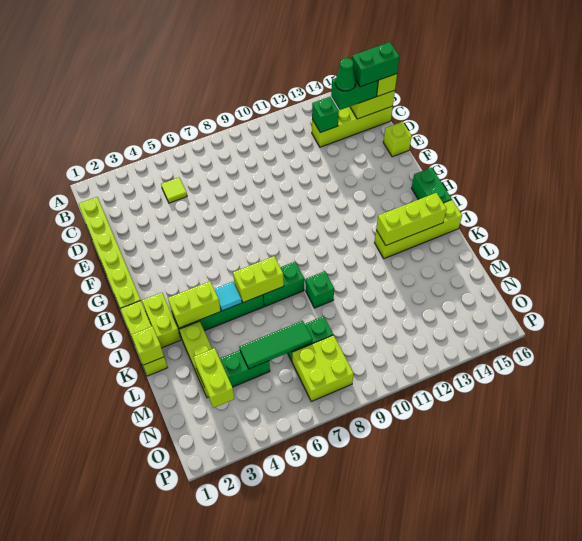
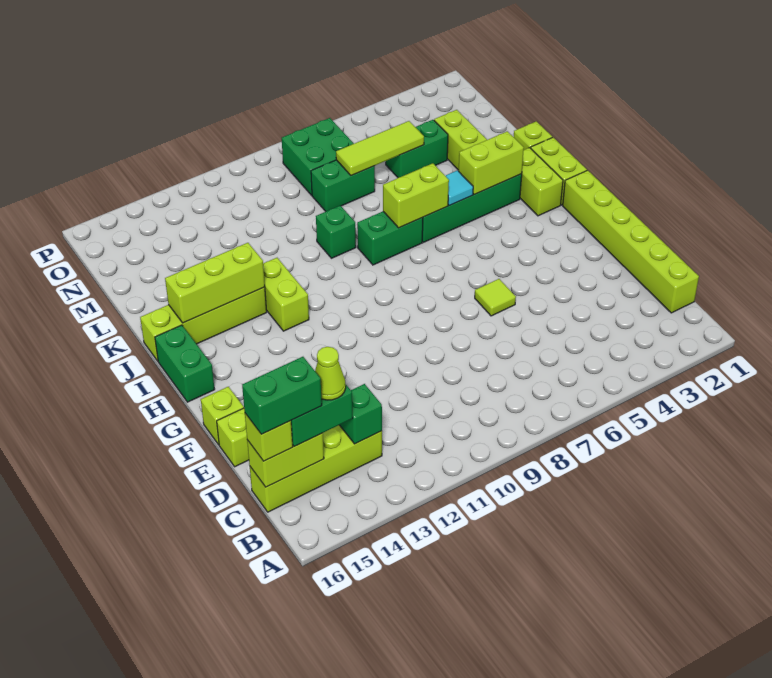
lime 1x1 tile [161,177,187,203] -> lime 1x1 tile moved to [475,279,516,316]
green 1x1 cone [335,58,356,91] -> lime 1x1 cone [315,347,346,400]
lime 1x1 brick [131,326,164,365] -> lime 1x1 brick moved to [201,387,244,445]
lime 1x2 brick [194,348,235,408] -> lime 1x2 brick moved to [263,258,309,331]
green 1x3 tile [240,321,312,369] -> lime 1x3 tile [336,121,424,176]
lime 2x2 brick [292,335,354,401] -> green 2x2 brick [282,118,354,195]

